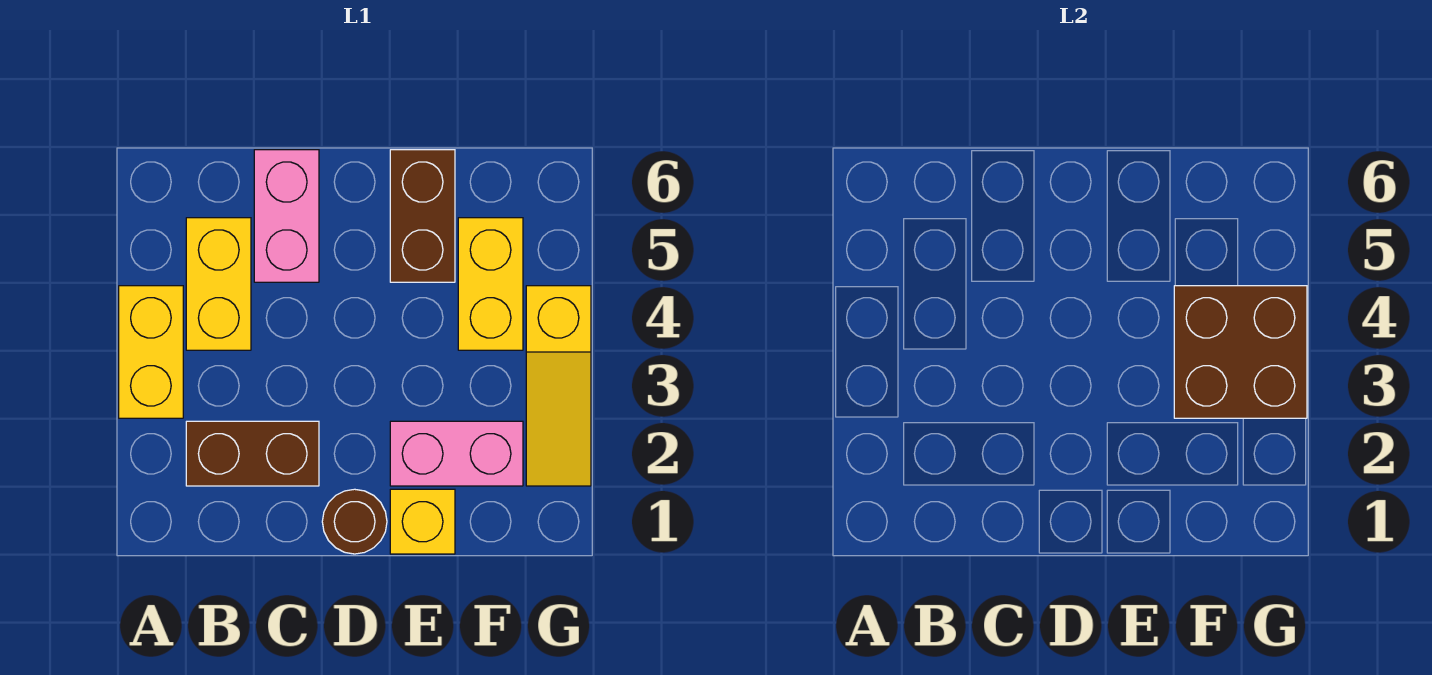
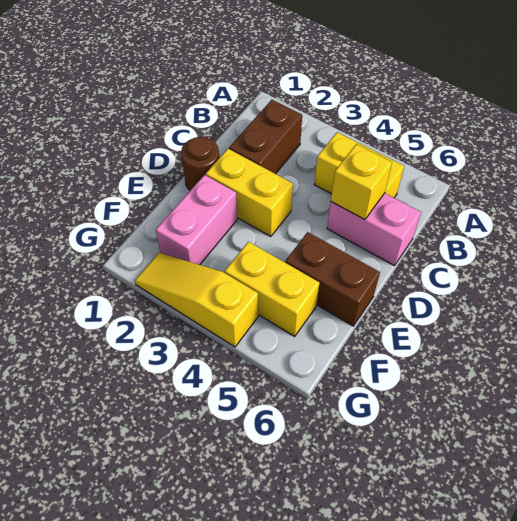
yellow 1x2 brick [119,286,183,418] -> yellow 1x2 brick moved to [206,149,293,237]
yellow 1x1 brick [390,489,455,554] -> yellow 1x1 brick moved to [331,144,392,220]
brown 2x2 brick [1174,286,1307,418] -> none

